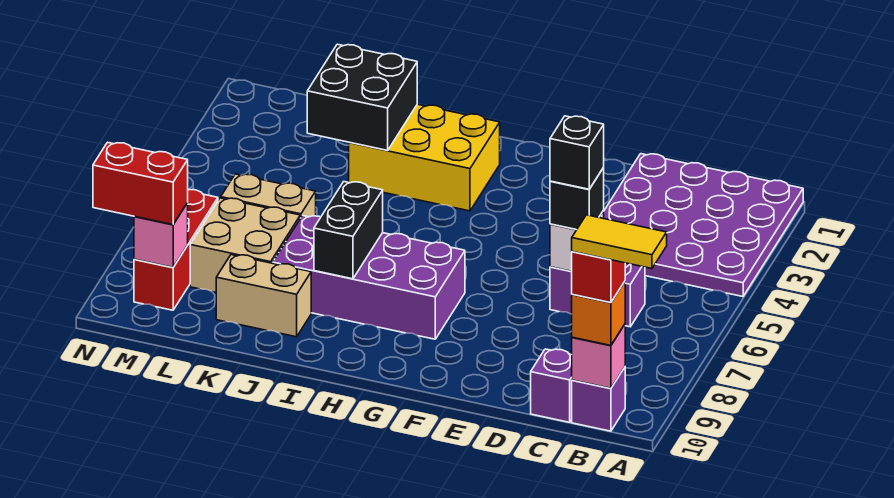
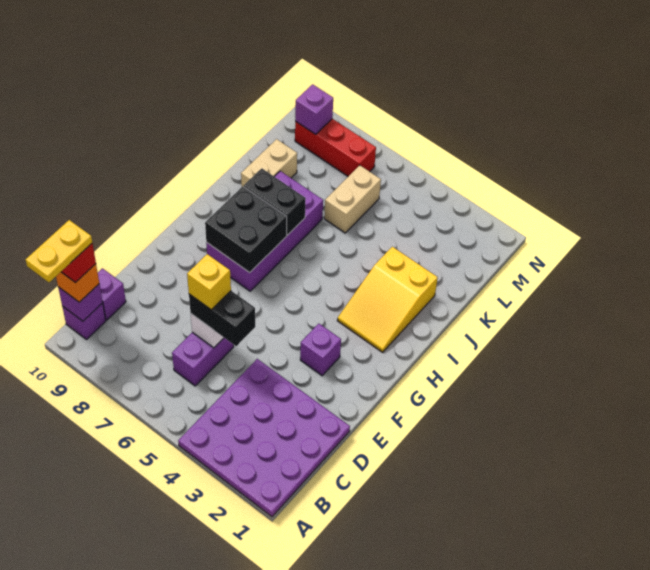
yellow 1x2 tile [572,215,667,269] -> yellow 1x2 plate [26,220,92,282]
pink 1x1 brick [572,324,625,388] -> purple 1x1 brick [58,284,103,321]
black 1x1 brick [550,167,604,230] -> black 1x2 brick [189,291,255,346]
black 1x1 brick [550,116,604,189] -> yellow 1x1 brick [187,254,231,310]
none -> purple 1x1 brick [300,324,341,376]
yellow 2x3 brick [349,104,500,211] -> yellow 2x3 slope [337,247,438,352]
black 2x2 brick [307,44,417,150] -> black 2x2 brick moved to [205,186,287,273]
tan 2x2 brick [190,198,300,292] -> none
pink 1x1 brick [134,203,188,267] -> purple 1x1 brick [295,84,333,134]
red 1x2 brick [93,142,188,225] -> none

